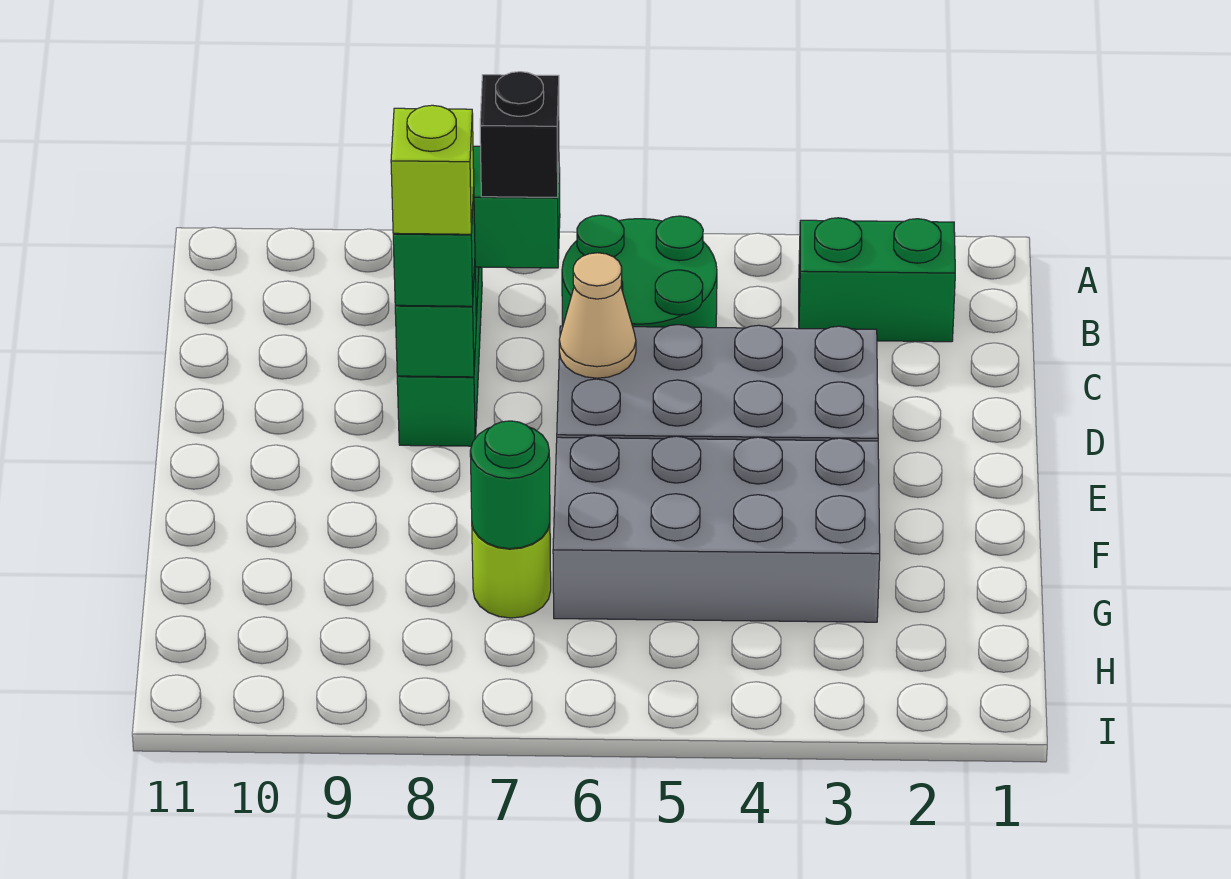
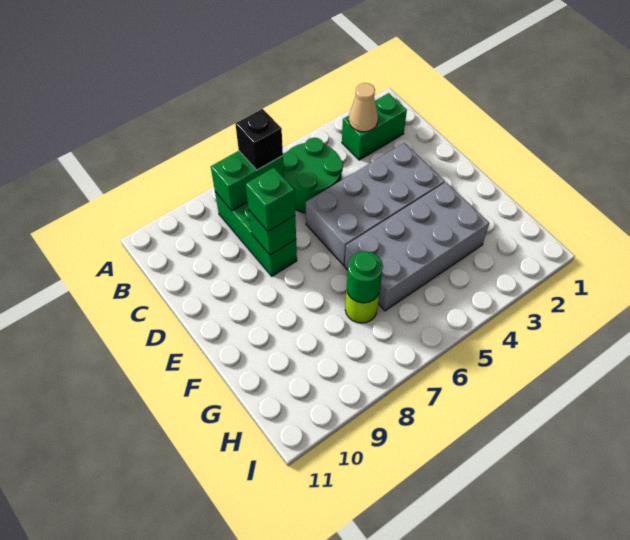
tan 1x1 cone [559,253,636,378] -> tan 1x1 cone moved to [349,83,378,132]
lime 1x1 brick [391,105,474,234] -> none

